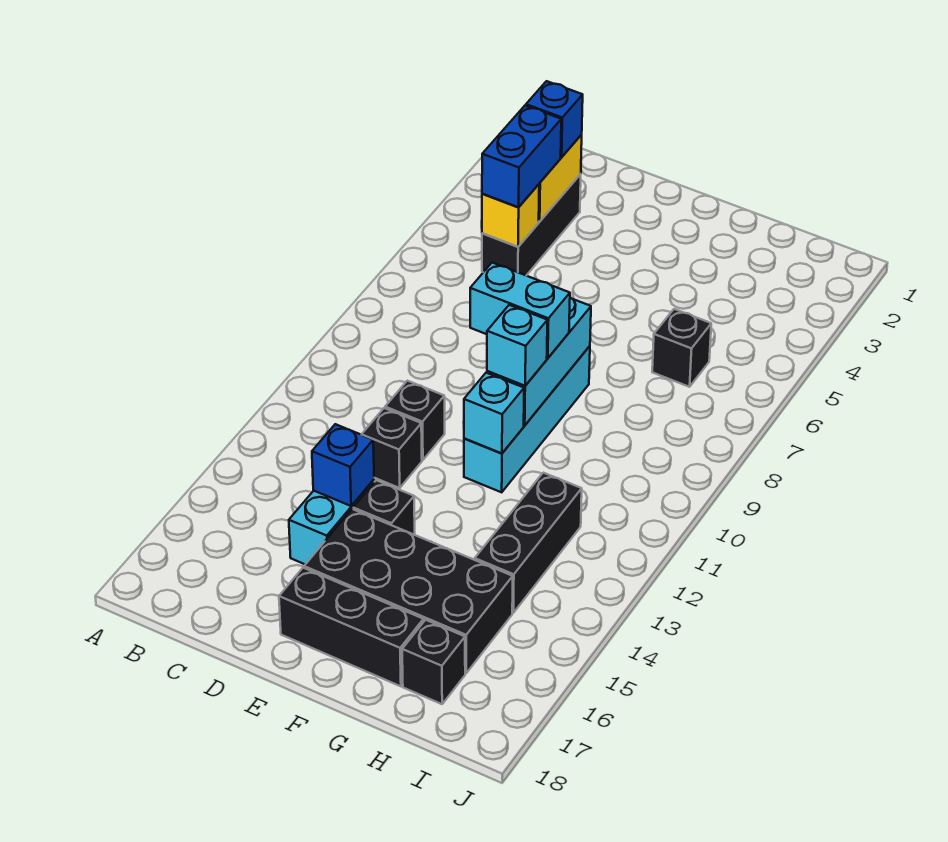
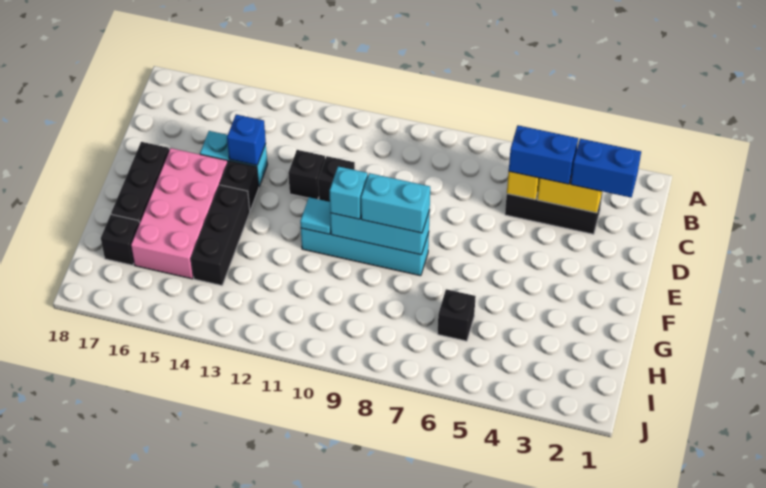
blue 1x1 brick [526,81,583,157] -> blue 1x2 brick [571,139,641,197]
cyan 1x2 brick [470,263,570,358] -> cyan 1x2 brick turned to [361,173,430,233]
black 2x4 brick [304,509,513,673] -> pink 2x4 brick [131,148,228,279]
cyan 1x1 brick [464,373,524,454] -> cyan 1x1 tile [300,197,331,234]
black 1x3 brick [475,473,582,613] -> black 1x3 brick turned to [191,185,250,286]

